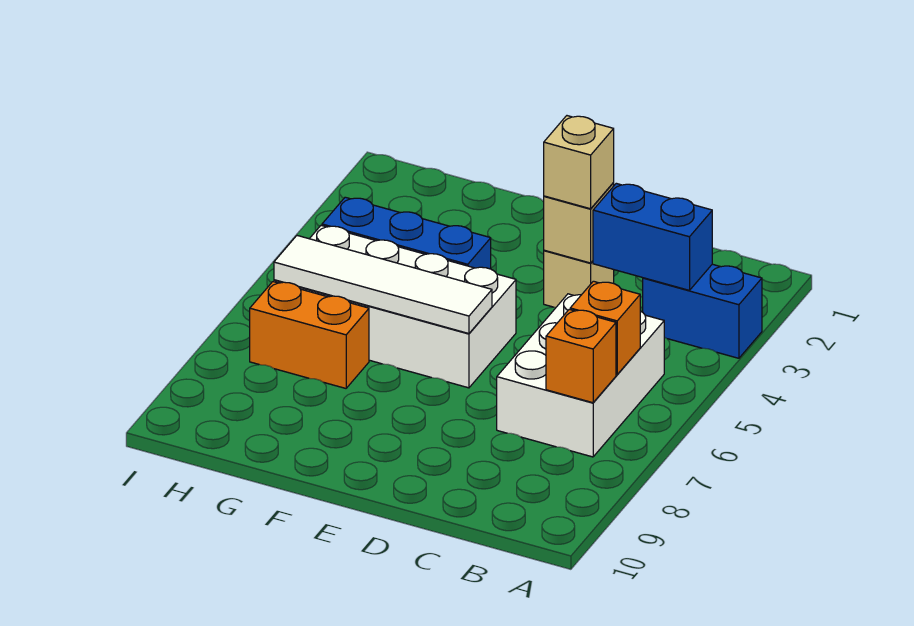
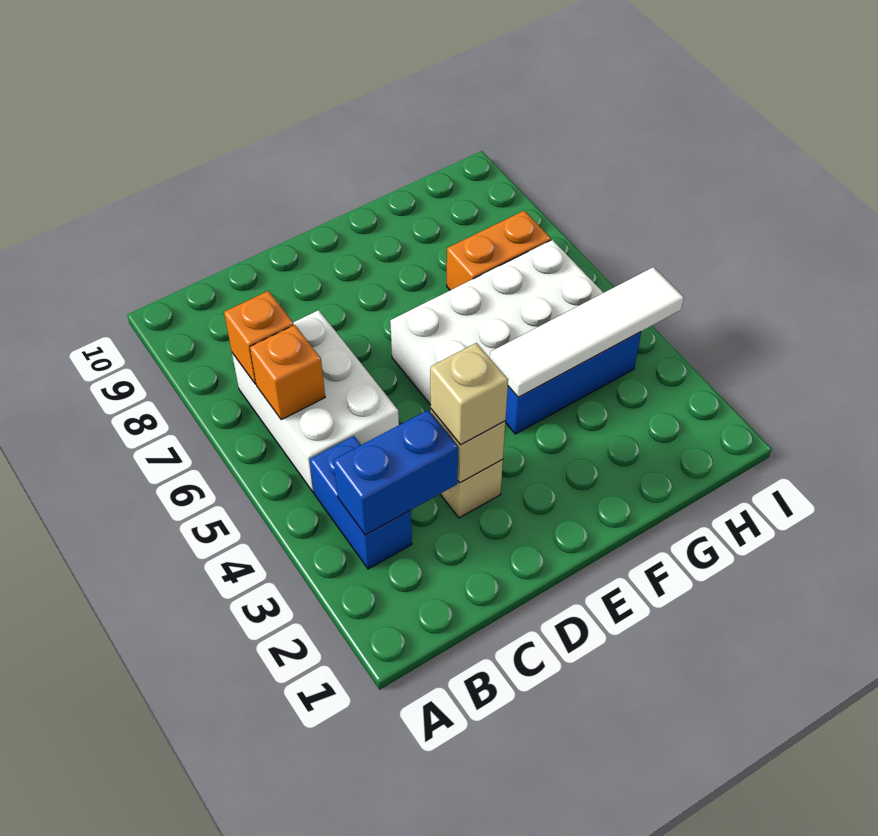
blue 1x2 brick [643,264,762,358] -> blue 1x2 brick turned to [310,436,412,569]
white 1x4 tile [274,236,492,334] -> white 1x4 tile moved to [490,267,684,397]

